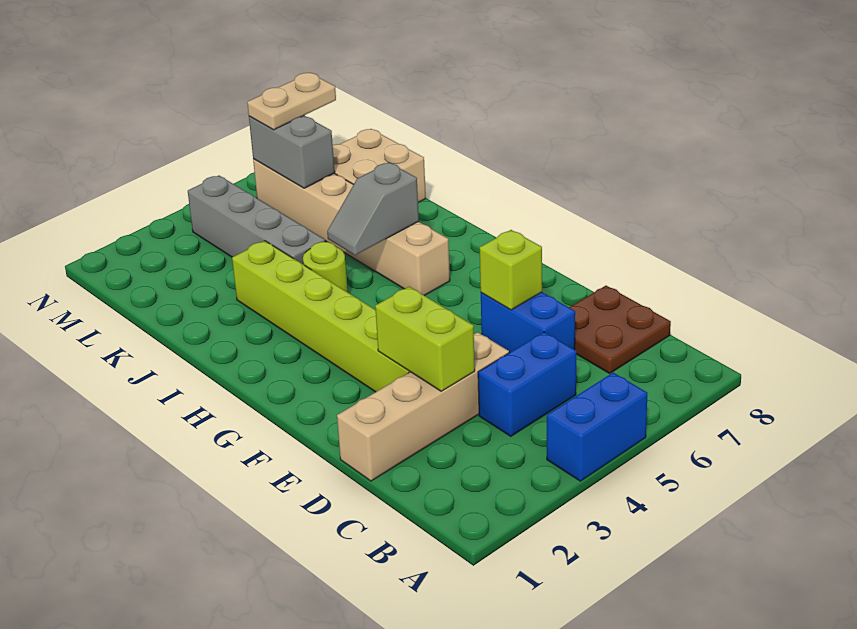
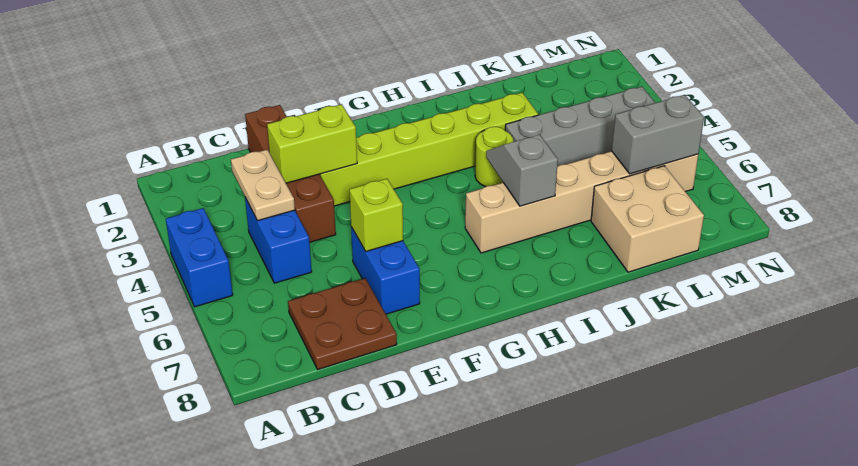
tan 1x4 brick [337,332,509,481] -> brown 1x4 brick [245,105,336,242]
blue 1x2 brick [481,292,575,353] -> blue 1x2 brick turned to [351,227,420,314]
tan 1x2 plate [247,73,336,130] -> tan 1x2 plate moved to [231,150,295,221]

